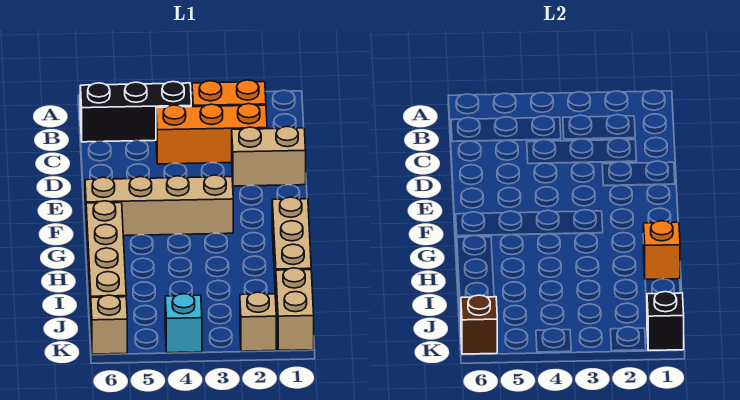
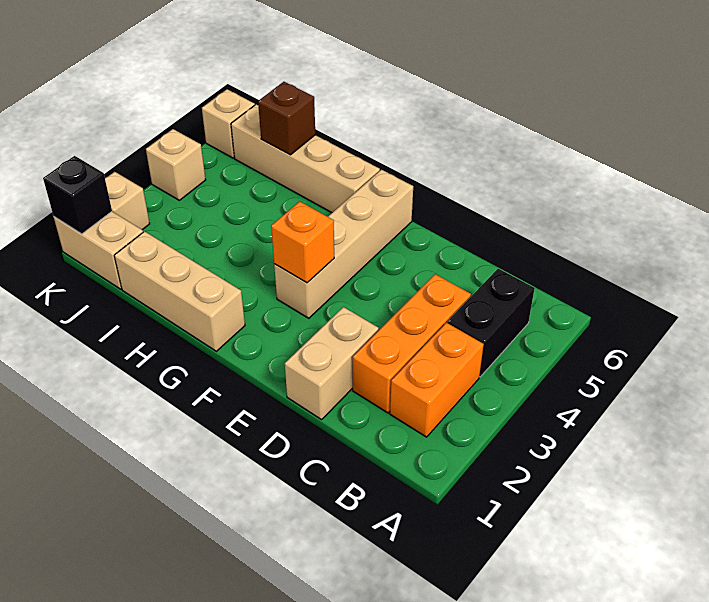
black 1x3 brick [80,82,191,142] -> black 1x2 brick [448,269,535,377]
orange 1x1 brick [644,221,680,279] -> orange 1x1 brick moved to [271,201,334,283]
cyan 1x1 brick [165,294,202,353] -> tan 1x1 brick [146,129,206,200]
brown 1x1 brick [461,295,497,354] -> brown 1x1 brick moved to [258,82,315,155]

